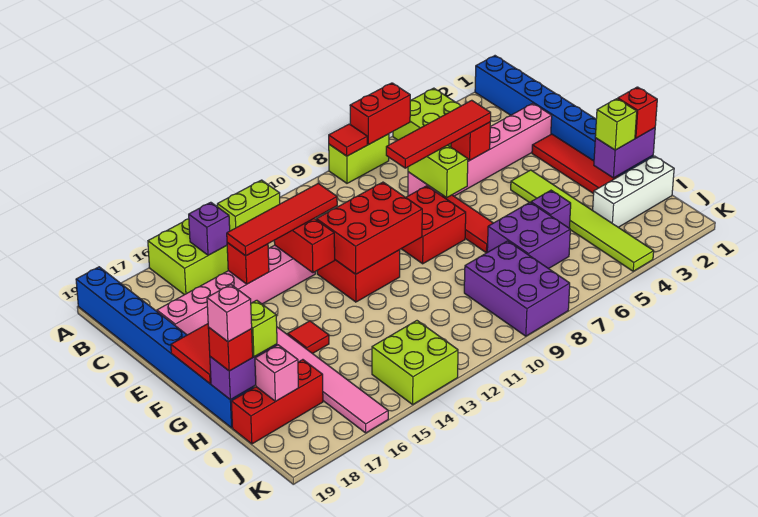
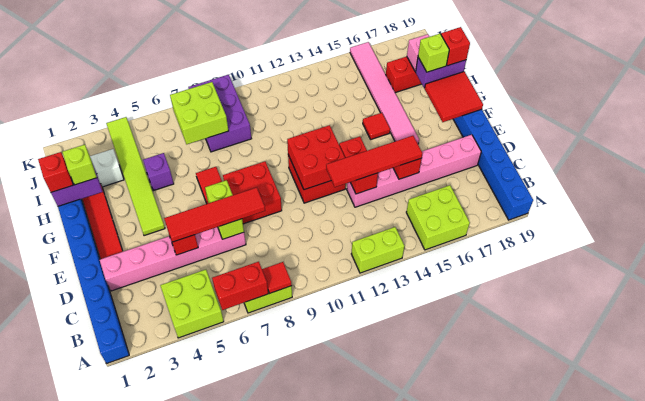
purple 1x1 brick [189,202,230,255] -> none
red 2x3 brick [316,182,422,274] -> red 2x2 brick [287,125,345,190]
purple 2x2 brick [487,203,570,269] -> none
pink 1x1 brick [207,285,252,342] -> none
lime 2x2 brick [372,321,458,404] -> lime 2x2 brick moved to [170,82,229,144]

